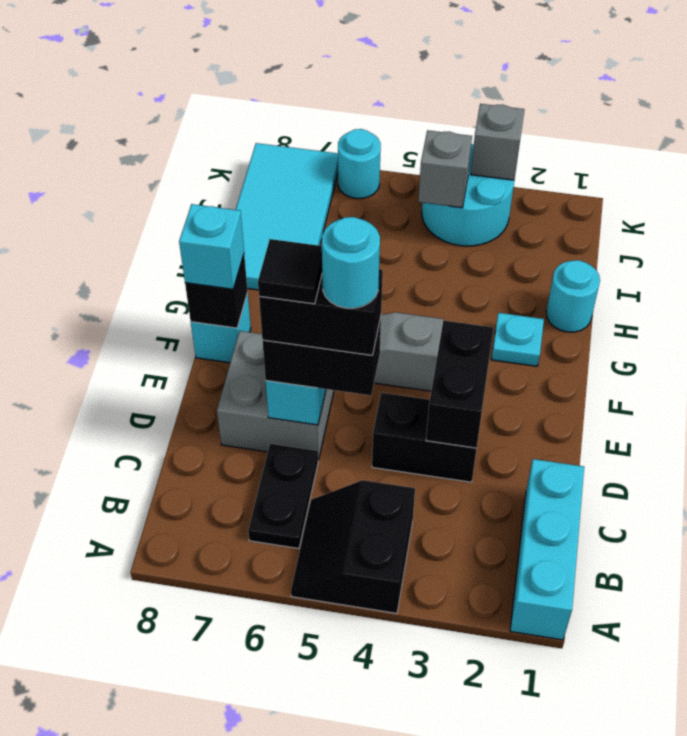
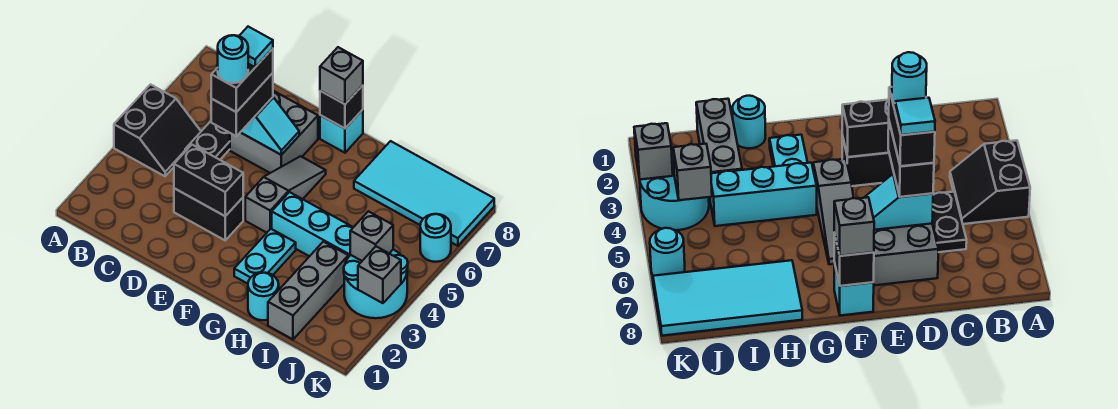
cyan 1x3 brick [510,459,584,640] -> cyan 1x3 brick moved to [272,192,353,257]
black 2x2 slope [291,480,415,613] -> black 2x2 slope turned to [114,85,201,176]
black 1x2 plate [248,444,318,548] -> black 1x2 plate turned to [185,121,230,160]
black 1x2 brick [372,393,477,482] -> black 1x2 brick turned to [174,188,243,240]
black 1x1 tile [258,239,322,304] -> cyan 1x1 tile [239,27,273,67]
cyan 1x1 brick [179,204,244,289] -> grey 1x1 brick [320,47,363,104]
cyan 1x1 plate [492,313,544,366] -> cyan 1x2 plate [234,229,296,284]
none -> grey 1x3 brick [268,242,348,339]

